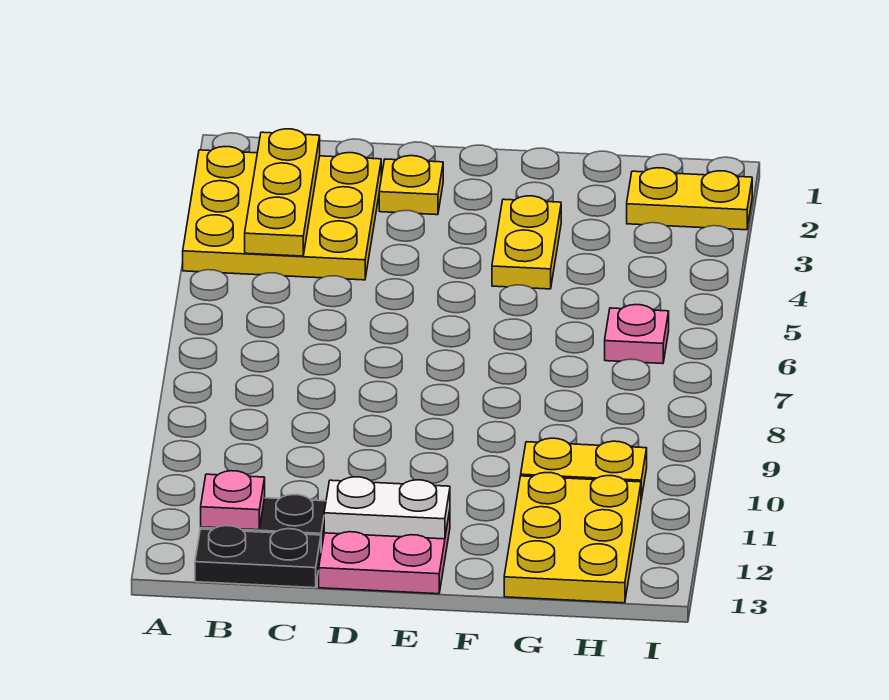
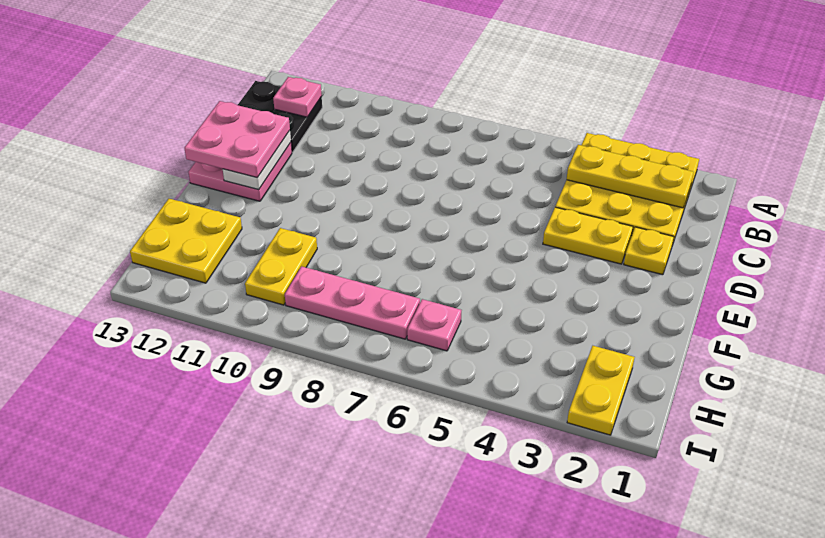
none -> pink 2x2 plate [184,101,290,177]
yellow 1x2 plate [492,196,561,289] -> yellow 1x2 plate moved to [543,207,633,264]
yellow 2x3 plate [504,473,641,603] -> yellow 2x2 plate [130,199,242,283]
none -> pink 1x3 plate [285,266,420,339]

